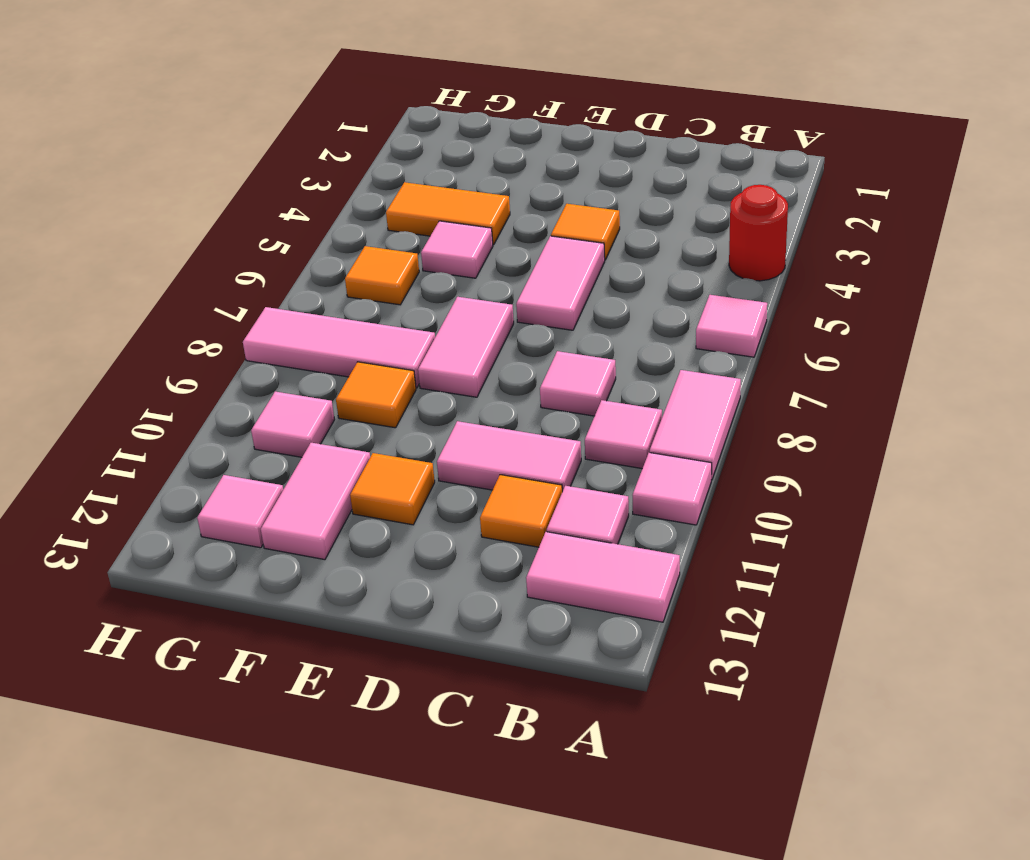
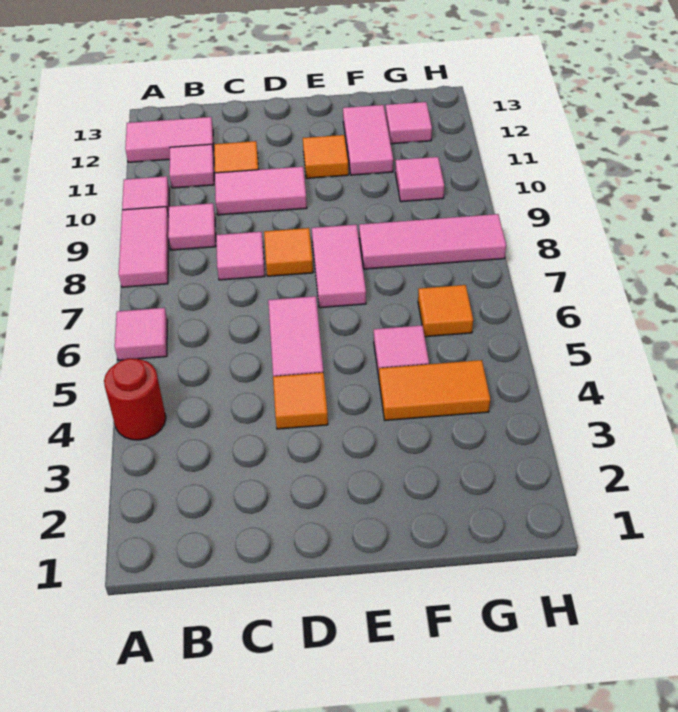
orange 1x1 tile [336,362,416,428] -> orange 1x1 tile moved to [264,228,313,276]

